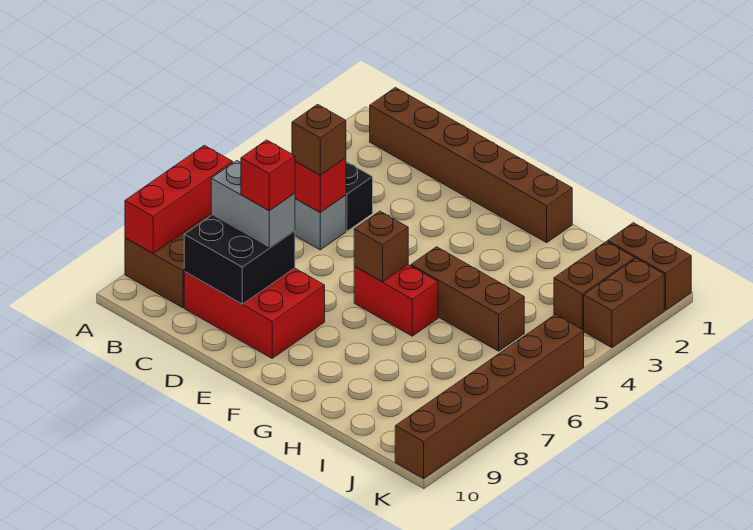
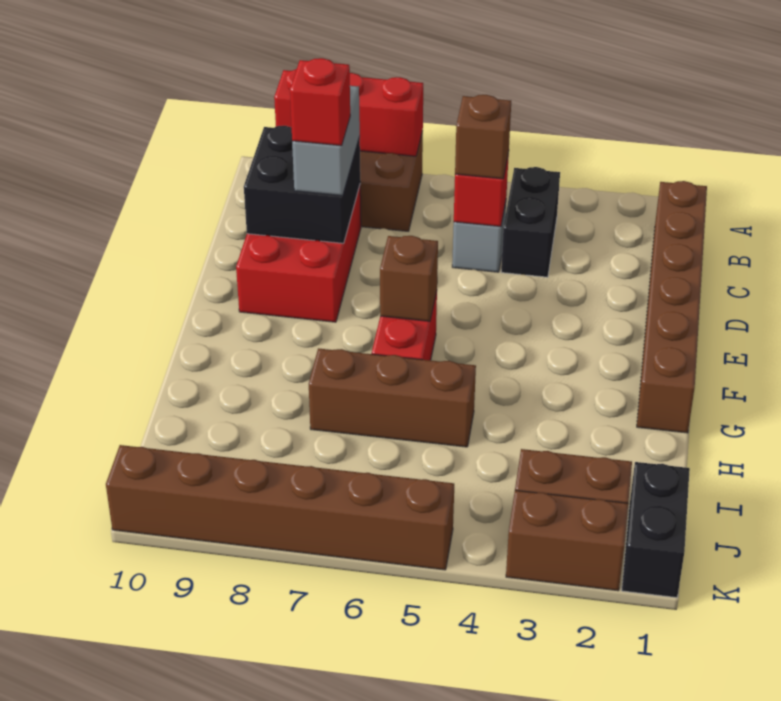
brown 1x3 brick [411,247,524,351] -> brown 1x3 brick turned to [309,348,476,447]
brown 1x2 brick [608,223,691,310] -> black 1x2 brick [622,462,690,598]

